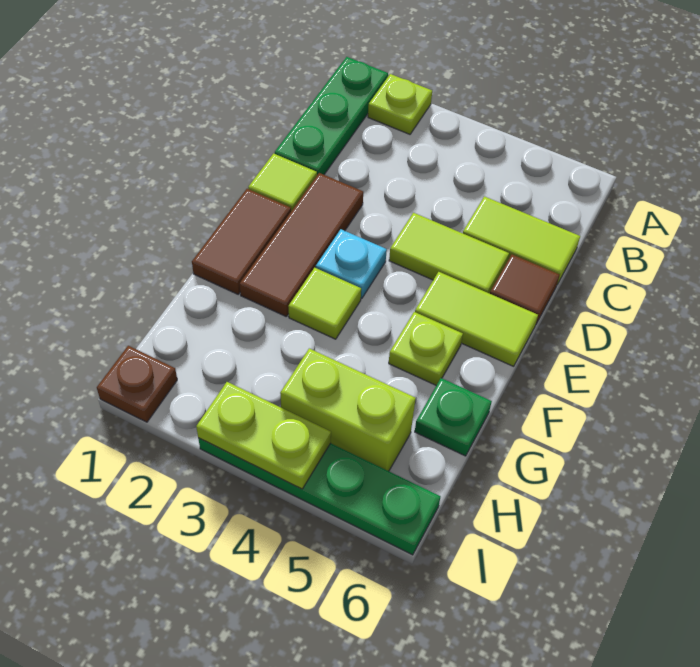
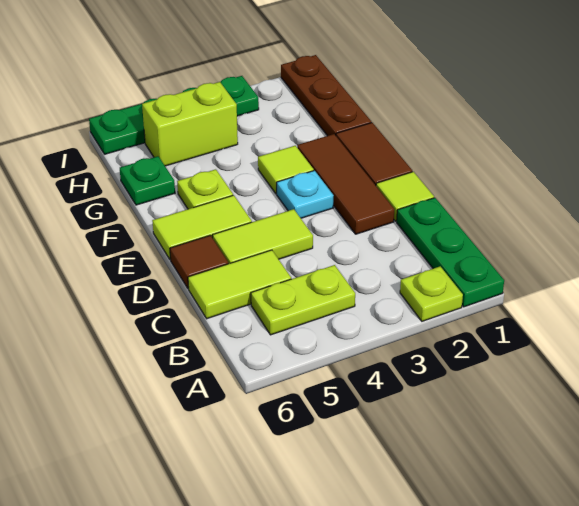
brown 1x1 plate [97,346,177,422] -> brown 1x3 plate [281,55,371,136]
lime 1x2 plate [196,382,331,489] -> lime 1x2 plate moved to [251,265,355,335]

